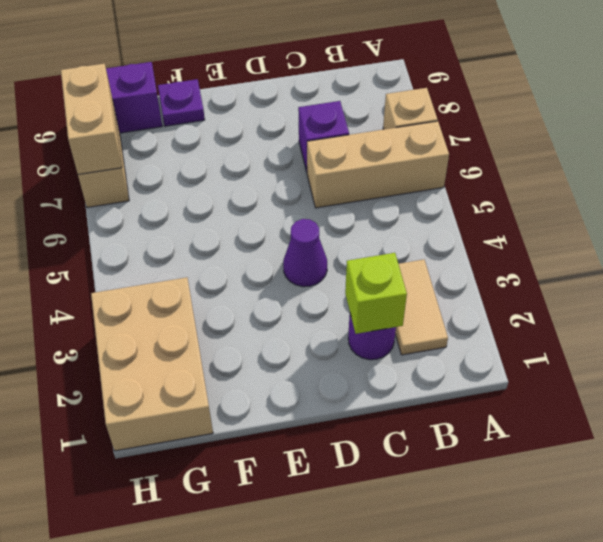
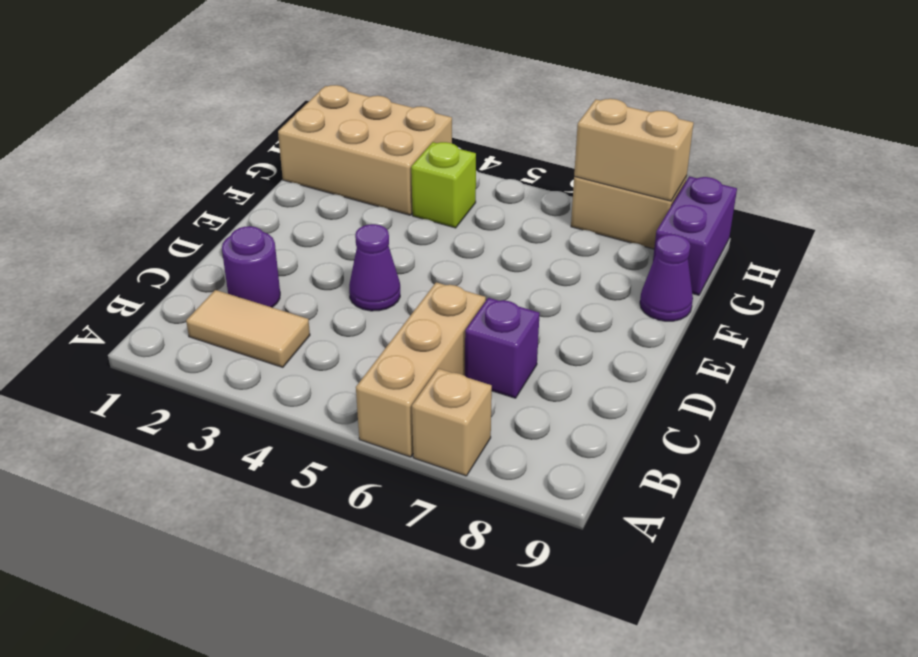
lime 1x1 brick [345,253,407,334] -> lime 1x1 brick moved to [411,142,476,228]
purple 1x1 plate [158,79,205,126] -> purple 1x1 cone [640,234,693,321]

